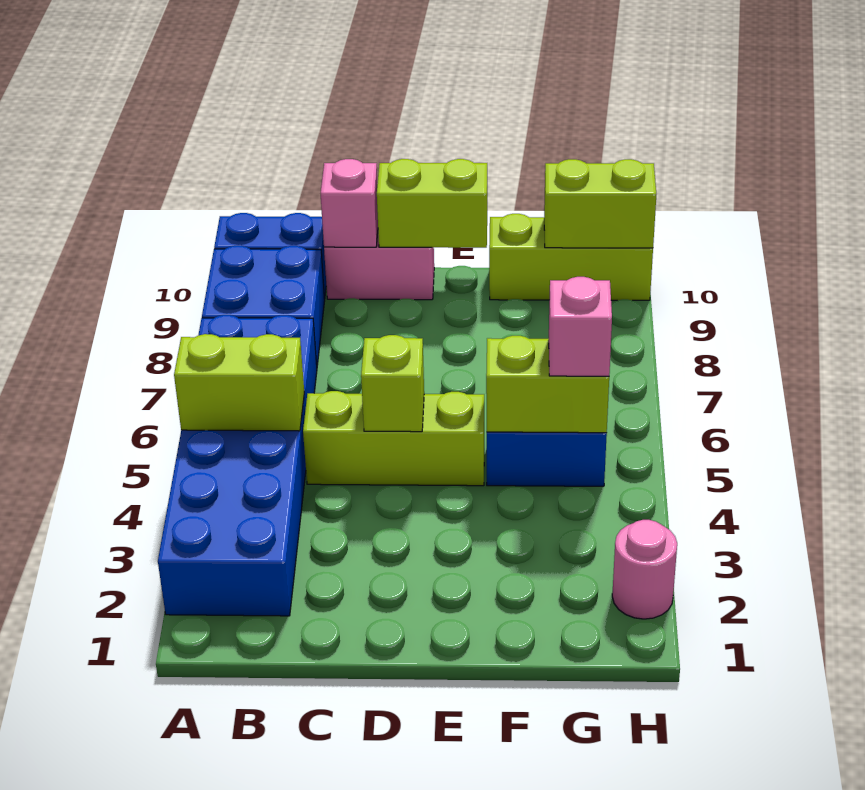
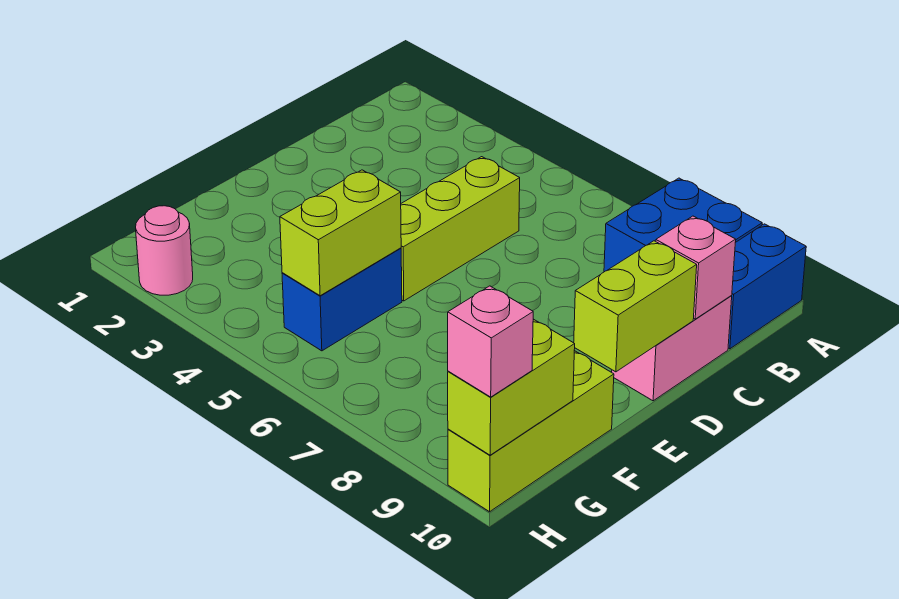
blue 2x6 brick [158,315,317,616] -> none
lime 1x2 brick [174,334,304,431] -> none
lime 1x1 brick [361,335,424,432] -> none
pink 1x1 brick [549,277,612,376] -> pink 1x1 brick moved to [448,286,533,397]

